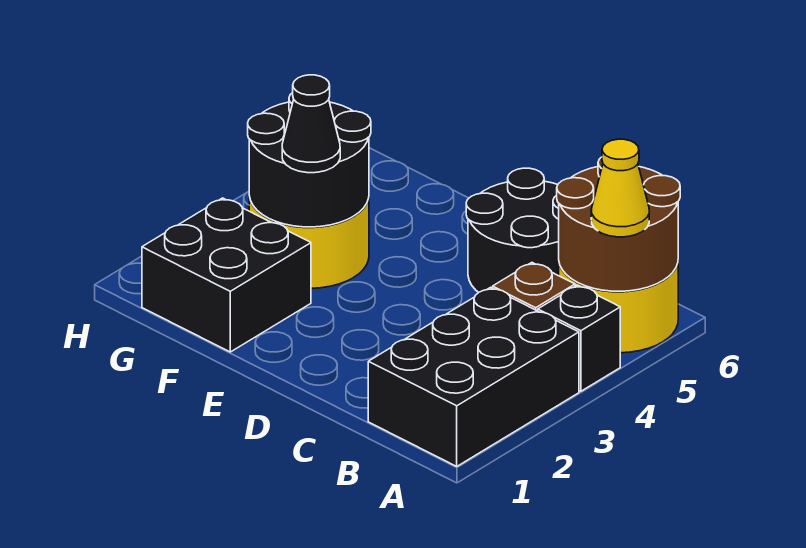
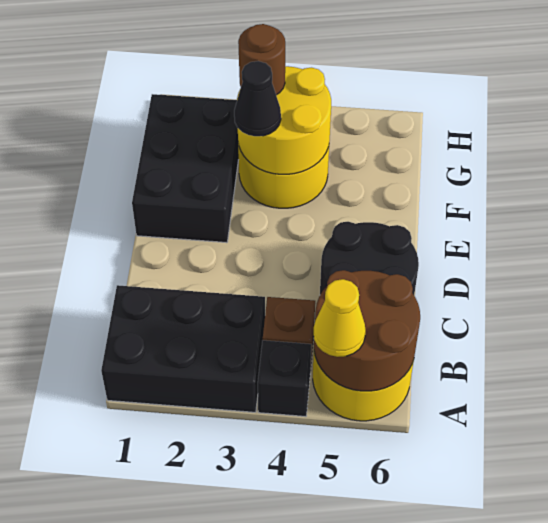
black 2x2 brick [142,198,311,352] -> black 2x3 brick [132,94,239,243]
black 2x2 round brick [248,93,371,227] -> yellow 2x2 round brick [237,66,331,174]
none -> brown 1x1 round brick [238,24,285,95]

